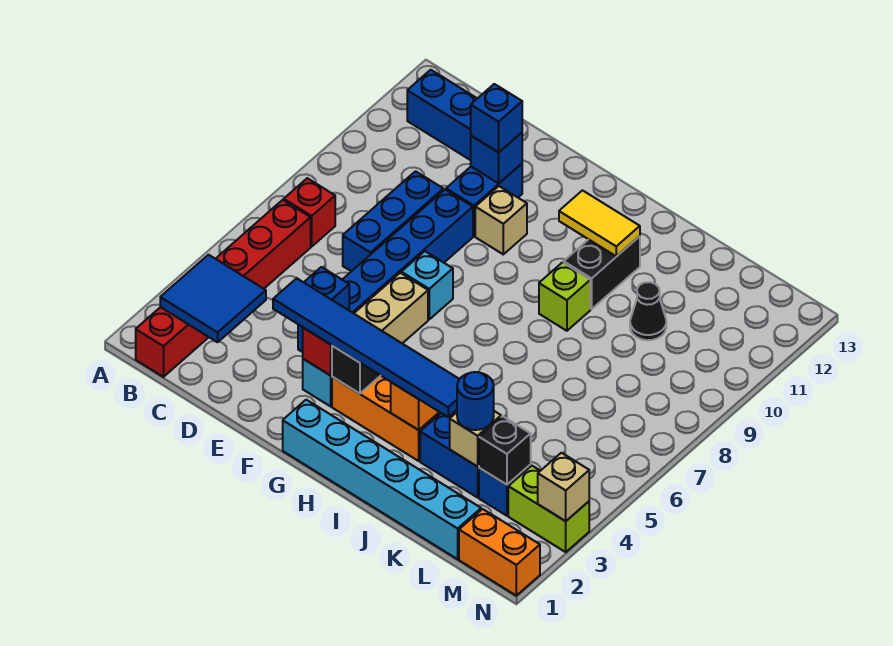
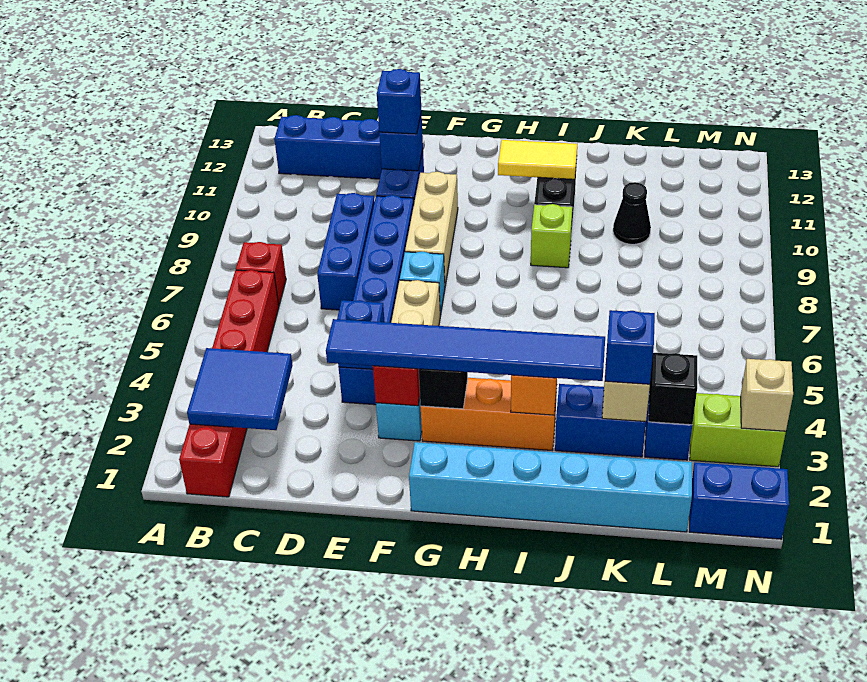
tan 1x1 brick [475,186,527,254] -> tan 1x3 brick [405,172,458,286]
blue 1x1 round brick [457,372,494,430] -> blue 1x1 brick [605,310,655,385]
orange 1x2 brick [459,509,540,596] -> blue 1x2 brick [689,462,789,539]

